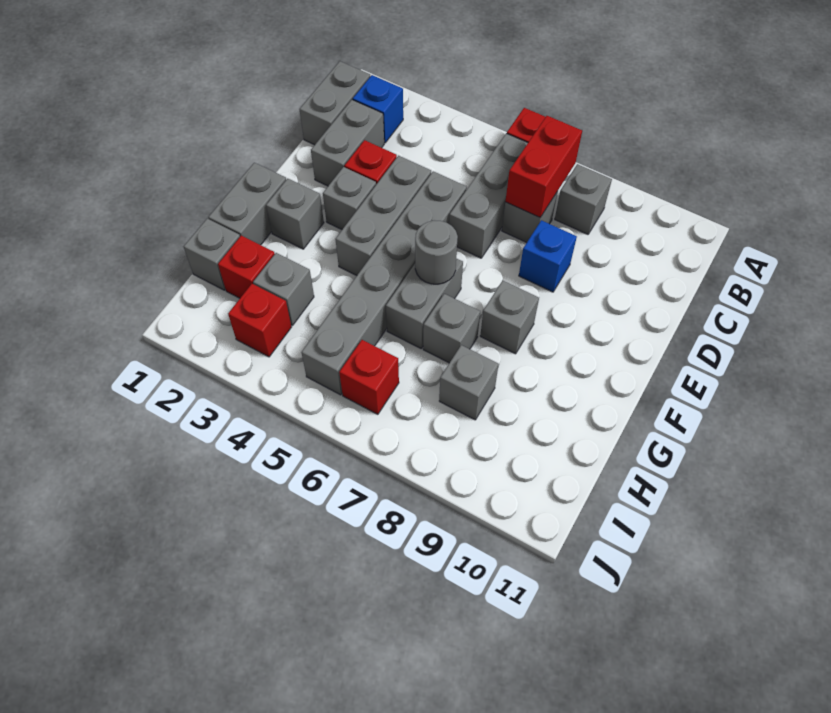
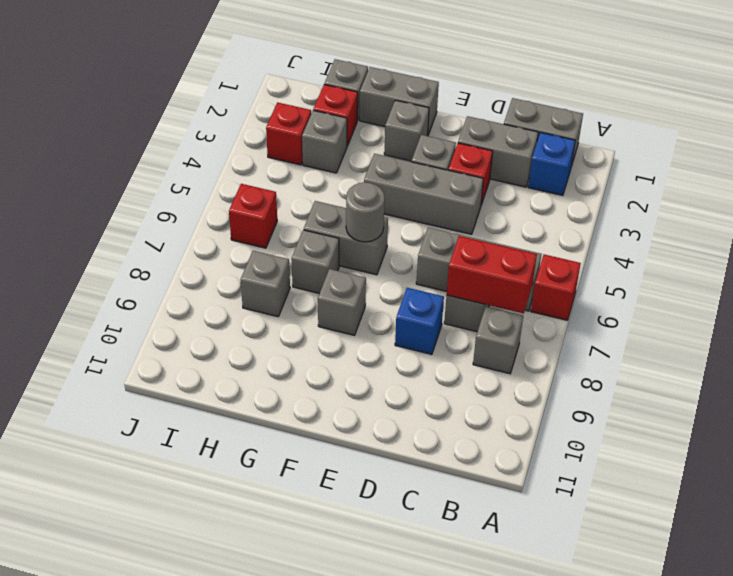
grey 1x6 brick [301,171,467,395] -> none

